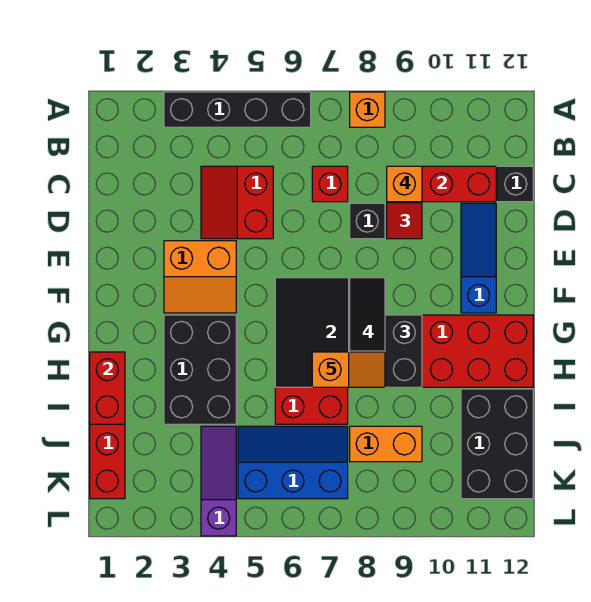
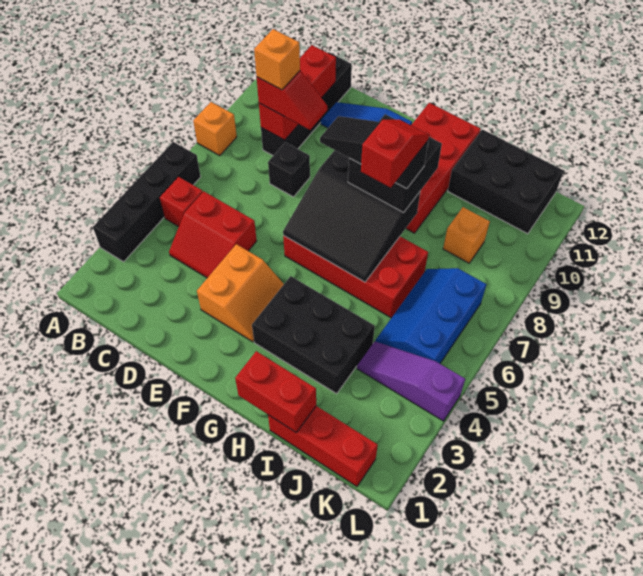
red 1x1 brick [312,166,348,202] -> red 1x1 brick moved to [160,177,203,227]
orange 1x2 slope [312,352,385,387] -> red 1x2 slope [361,120,429,188]
orange 1x2 brick [350,426,422,462] -> orange 1x1 brick [443,207,490,263]

